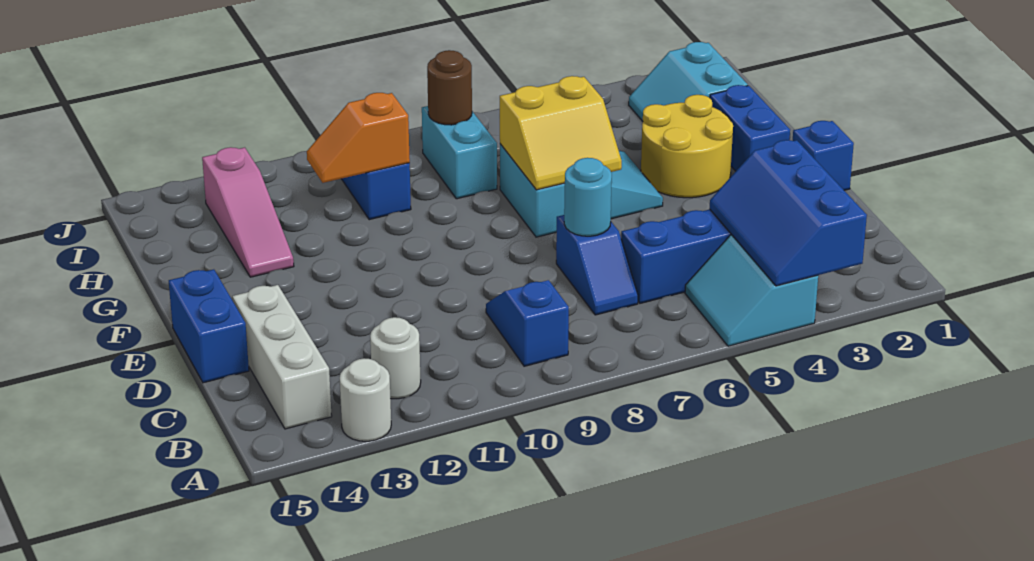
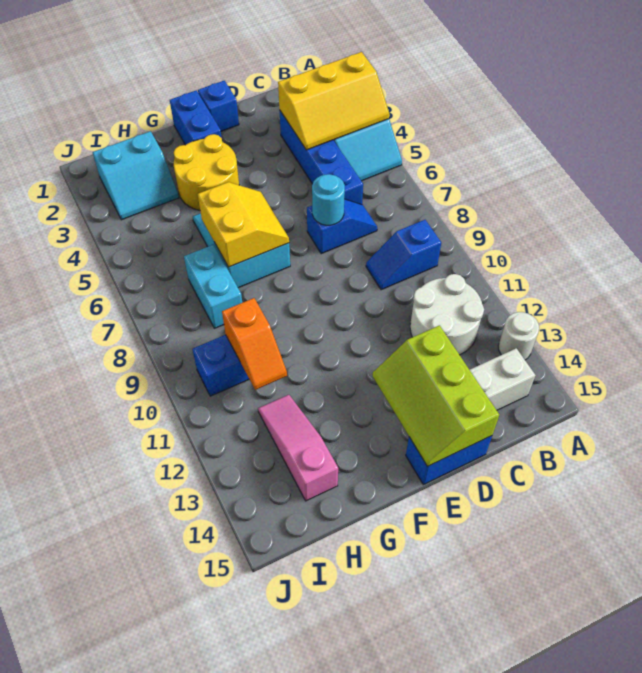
blue 2x3 slope [710,140,867,286] -> yellow 2x3 slope [278,52,389,150]
white 1x1 round brick [370,317,421,399] -> white 2x2 round brick [410,274,484,355]
none -> lime 2x3 slope [373,325,499,467]
blue 1x2 brick [710,85,790,171] -> blue 1x2 brick turned to [170,90,222,145]
pink 1x3 slope [202,147,294,277] -> pink 1x3 slope turned to [258,395,338,501]
cyan 1x2 brick [422,106,497,199] -> cyan 1x2 brick turned to [184,244,242,328]
brown 1x1 round brick [427,50,472,125] -> none

